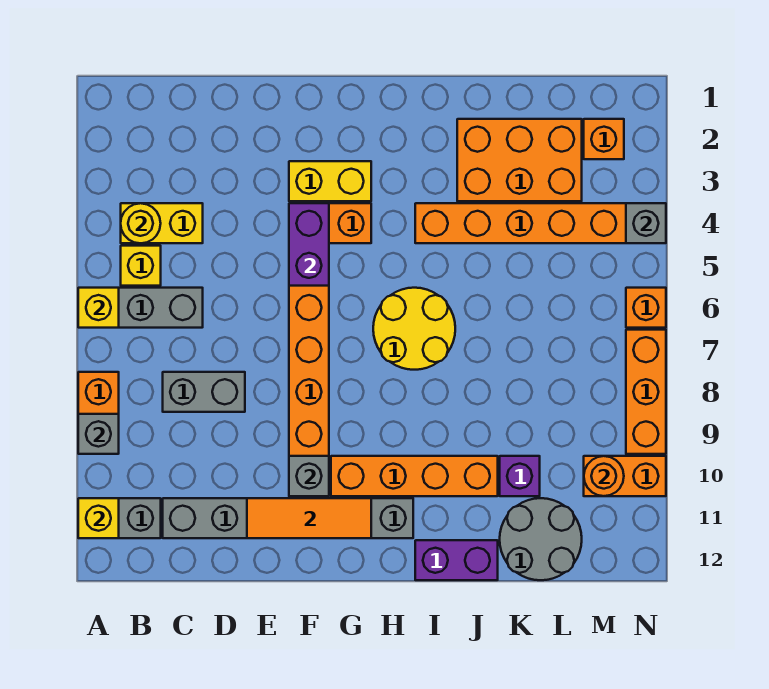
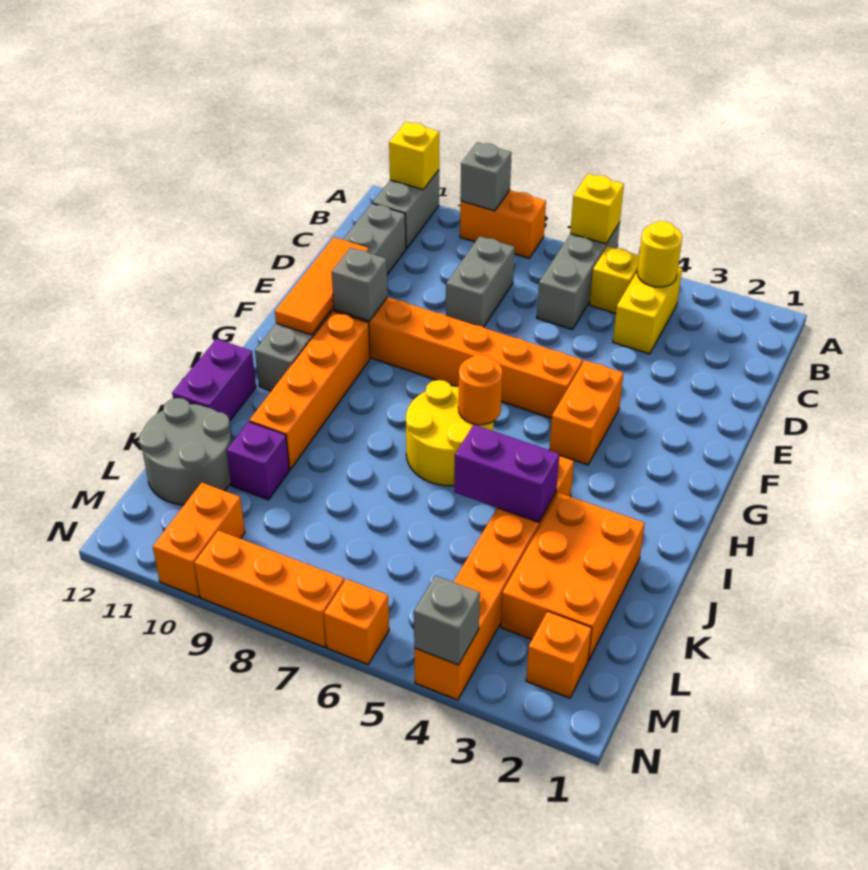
yellow 1x2 brick [289,161,371,201] -> none
purple 1x2 brick [289,203,329,286] -> purple 1x2 brick moved to [454,425,560,522]
orange 1x1 round brick [584,456,624,496] -> orange 1x1 round brick moved to [458,355,503,425]

